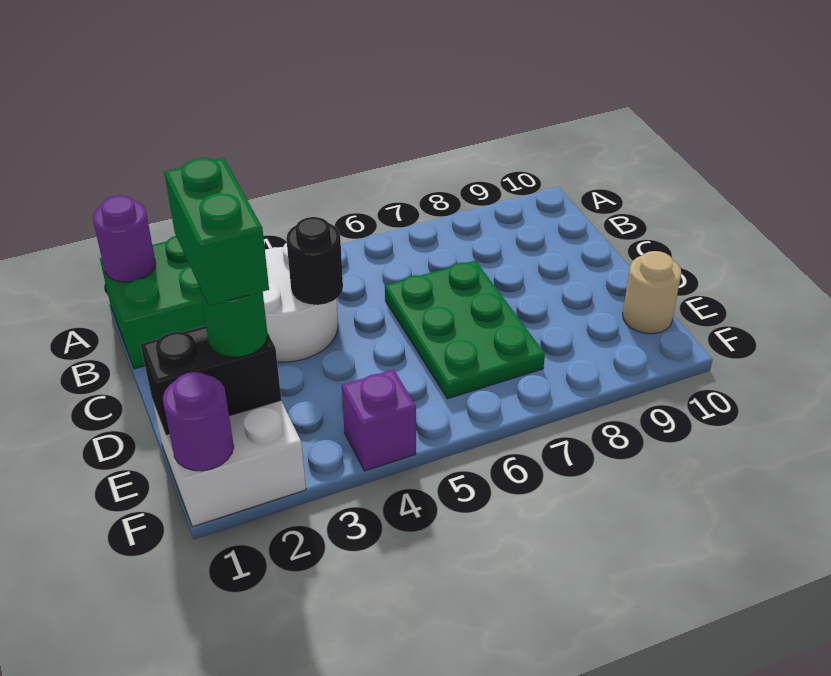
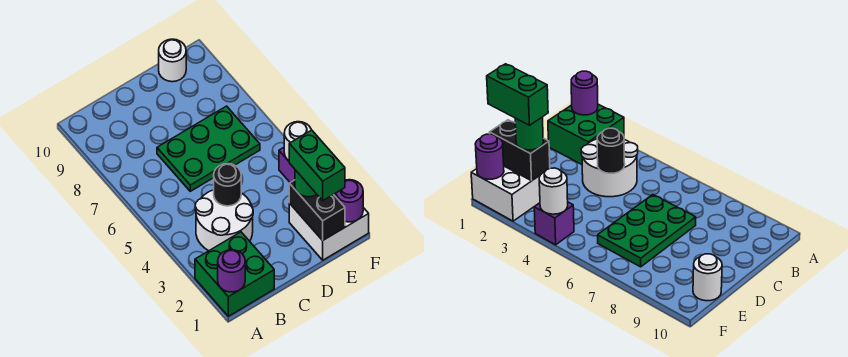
green 1x2 brick [164,158,269,306] -> green 1x2 brick turned to [289,130,345,200]
tan 1x1 round brick [623,251,681,334] -> white 1x1 round brick [159,39,186,82]
none -> white 1x1 round brick [284,122,311,161]

